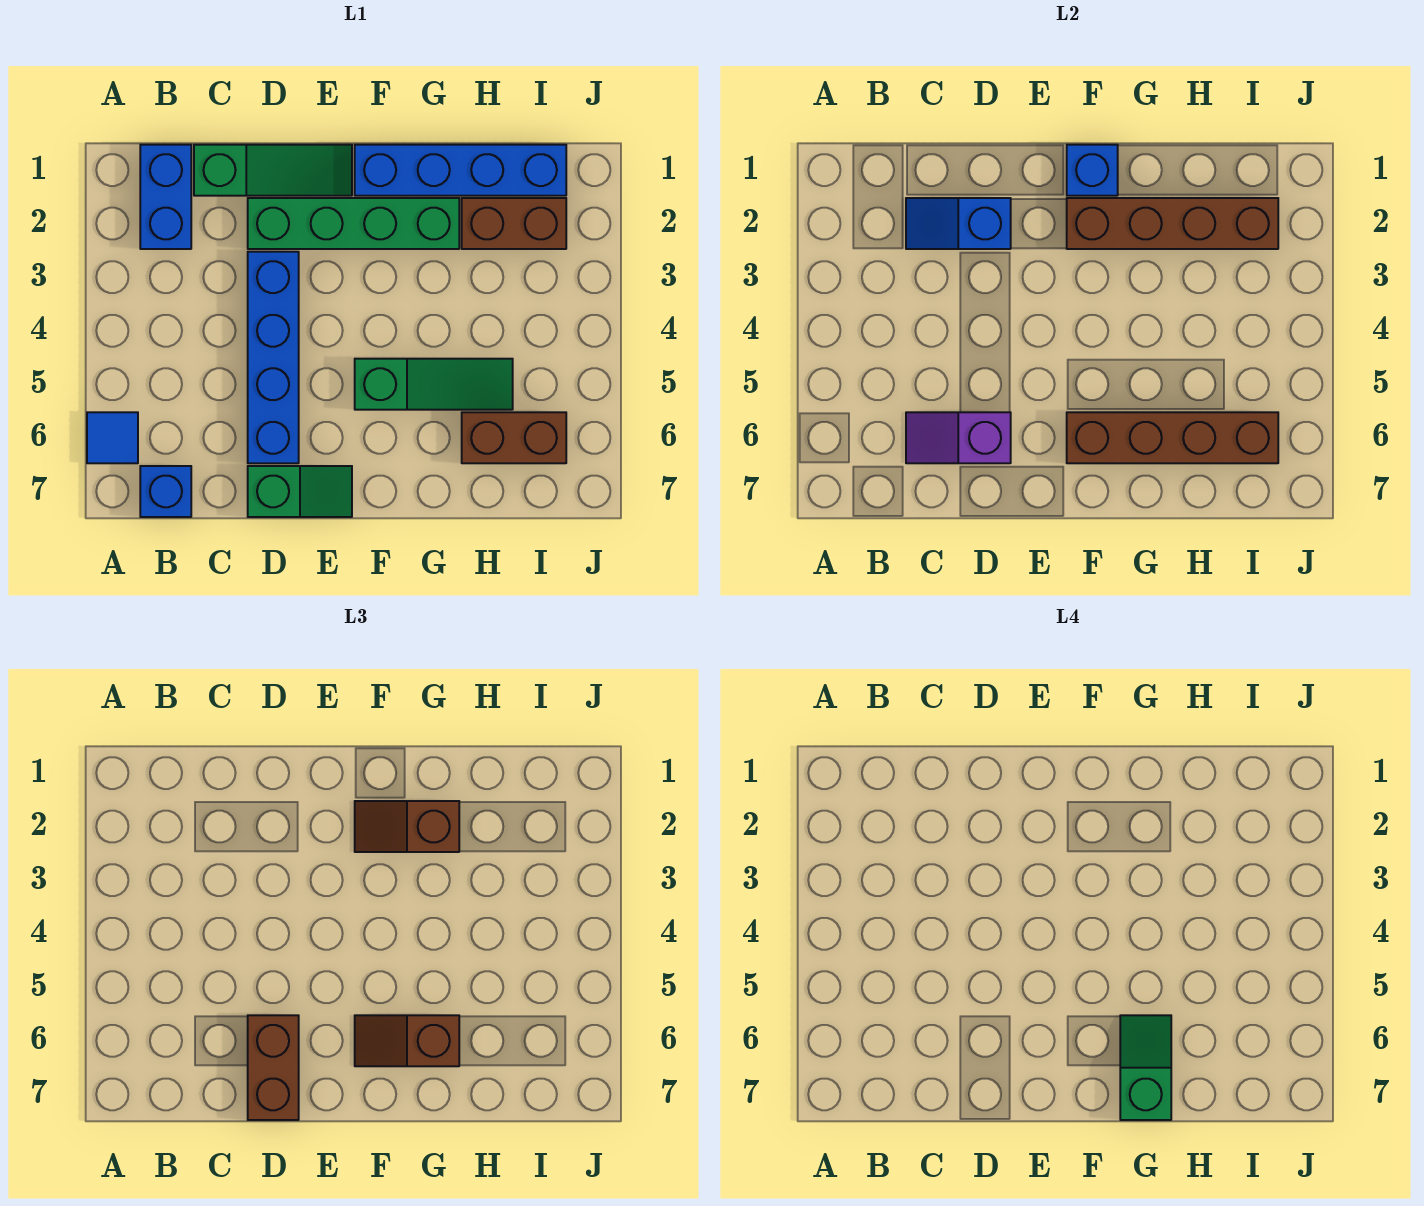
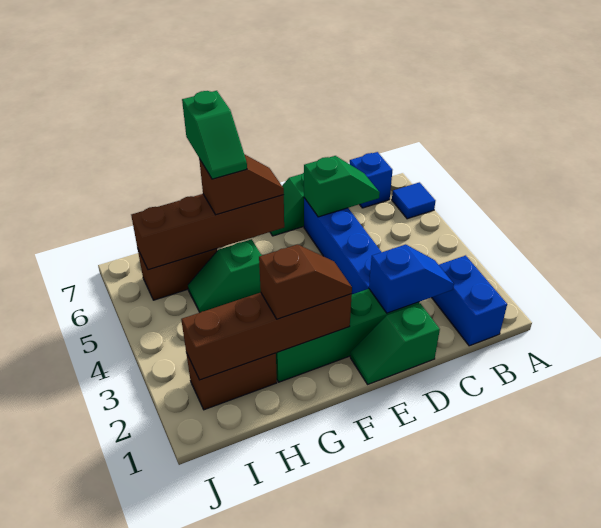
green 1x3 slope [194,145,352,196] -> green 1x2 slope [350,303,440,384]
purple 1x2 slope [906,412,1011,463] -> green 1x2 slope [304,156,380,217]
brown 1x2 brick [248,1015,299,1120] -> none
blue 1x4 brick [355,145,566,196] -> none
blue 1x1 brick [1067,145,1118,196] -> none
green 1x3 slope [355,359,513,410] -> green 1x2 slope [188,239,262,312]

